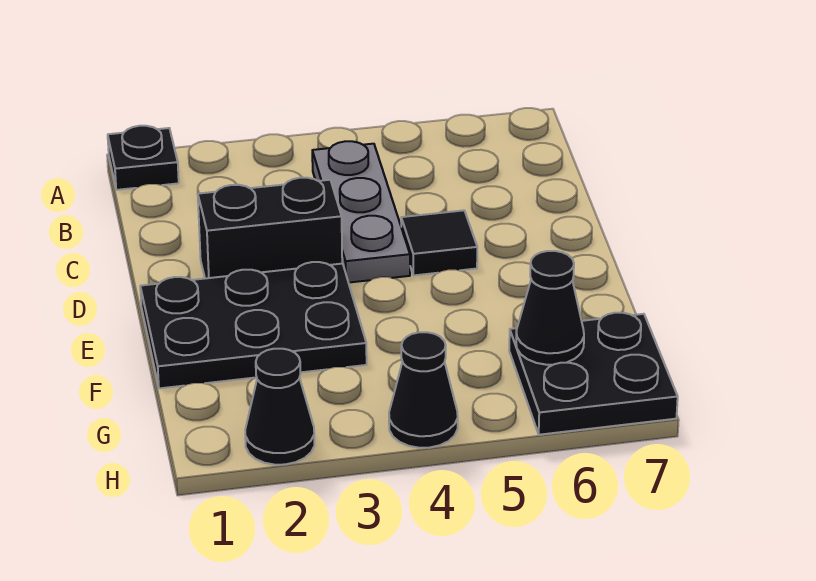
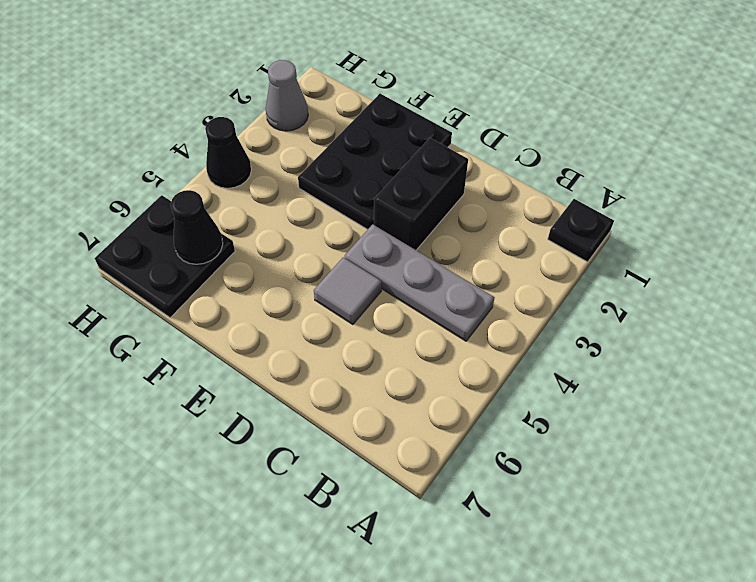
black 1x1 tile [401,210,477,275] -> grey 1x1 tile [314,257,382,325]
black 1x1 cone [245,349,314,465] -> grey 1x1 cone [266,60,308,131]

